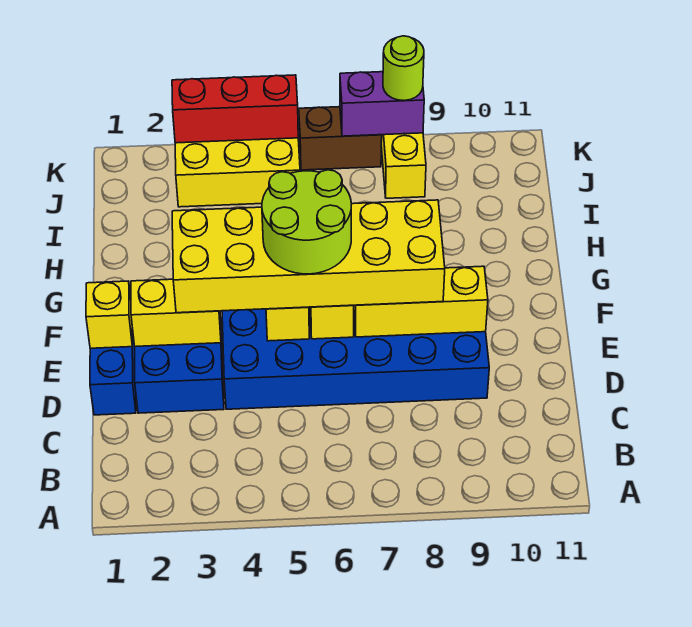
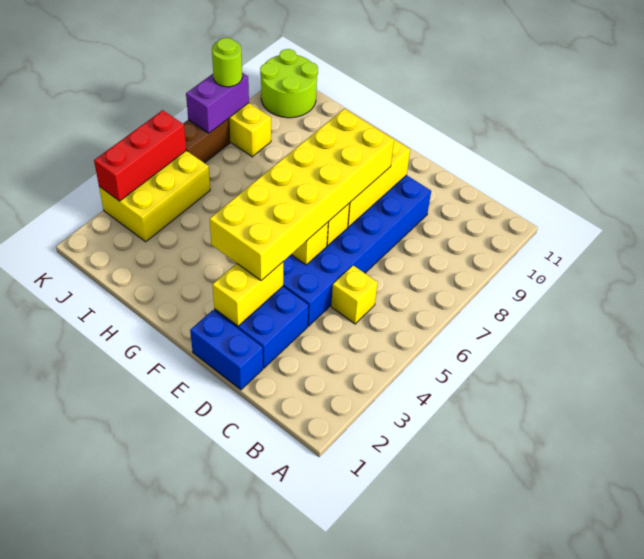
yellow 1x1 brick [86,281,132,348] -> yellow 1x1 brick moved to [331,266,378,324]
lime 2x2 round brick [262,170,351,274] -> lime 2x2 round brick moved to [260,49,318,118]

